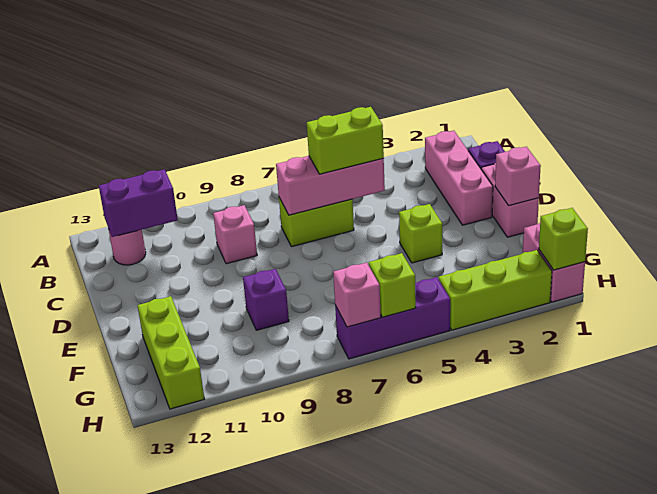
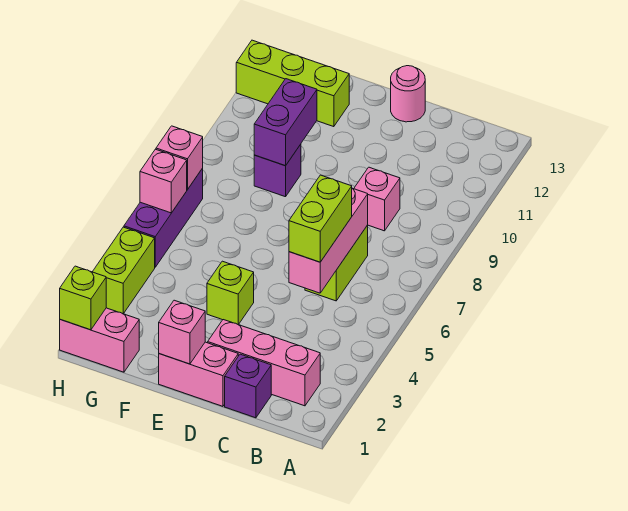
purple 1x2 brick [99,169,178,237] -> purple 1x2 brick moved to [254,79,317,166]
pink 1x1 round brick [109,230,146,265] -> pink 1x1 round brick moved to [391,66,425,122]
lime 1x3 brick [439,250,552,330] -> lime 1x2 brick [93,227,155,314]
lime 1x1 brick [369,253,416,317] -> pink 1x1 brick [140,149,187,213]

